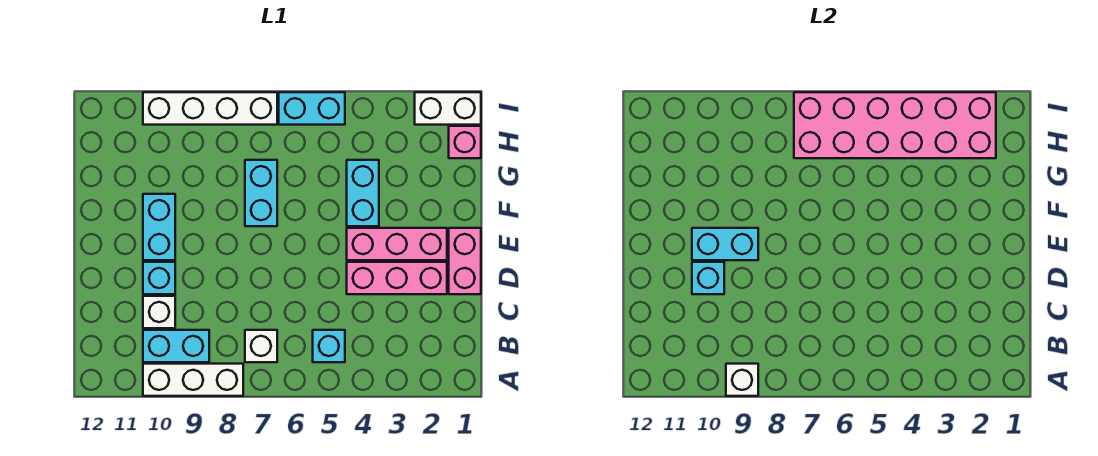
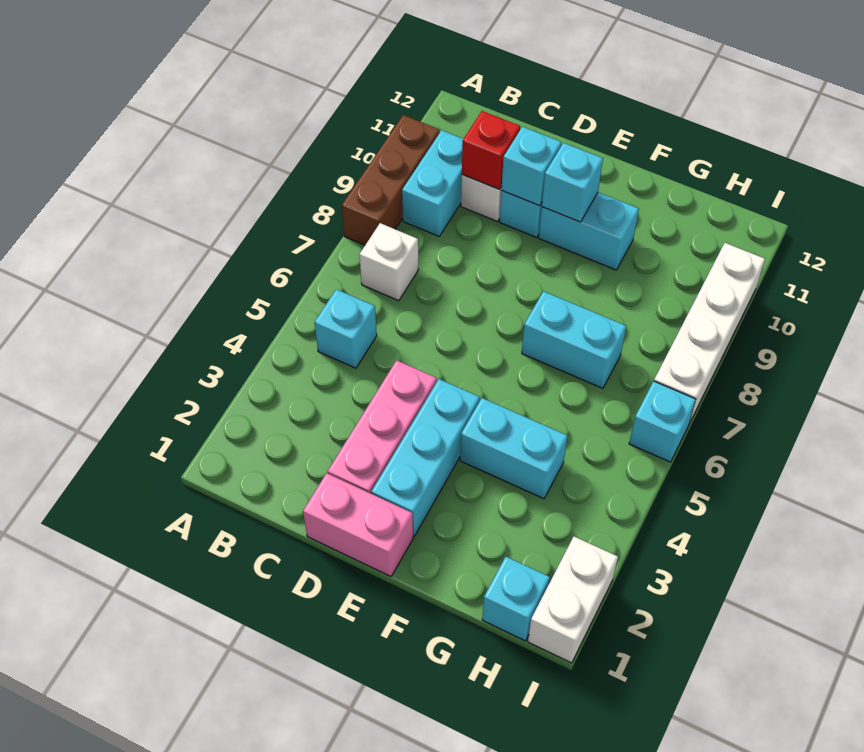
white 1x3 brick [143,364,243,396] -> brown 1x3 brick [342,115,440,245]
white 1x1 brick [726,364,758,396] -> none
none -> red 1x1 brick [462,111,520,189]
pink 1x3 brick [347,228,447,260] -> cyan 1x3 brick [371,379,480,536]
cyan 1x2 brick [692,228,758,260] -> cyan 1x1 brick [542,143,603,222]
pink 1x1 brick [449,126,481,158] -> cyan 1x1 brick [482,557,550,641]
pink 2x6 brick [794,92,996,158] -> none
cyan 1x2 brick [279,92,345,125] -> cyan 1x1 brick [629,381,696,462]

